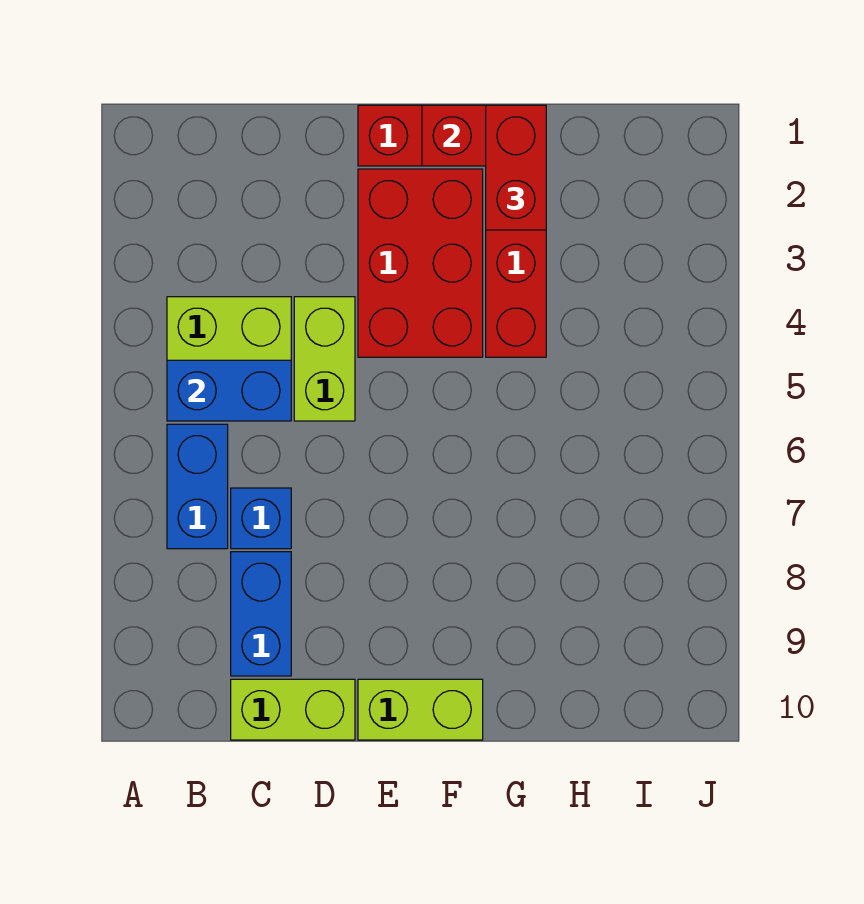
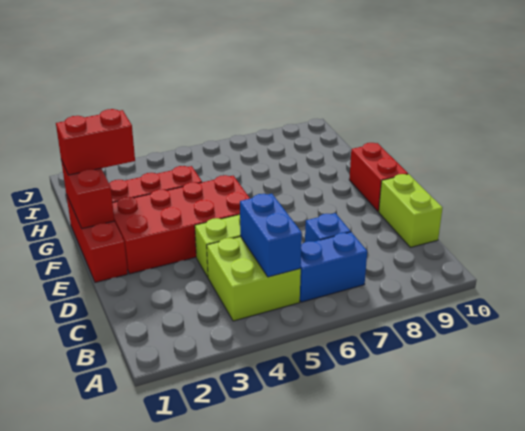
blue 1x2 brick [231,552,291,676] -> none
red 2x3 brick [358,169,483,357] -> red 2x4 brick [113,175,250,274]
lime 1x2 brick [358,679,483,740] -> red 1x2 brick [349,143,408,212]

